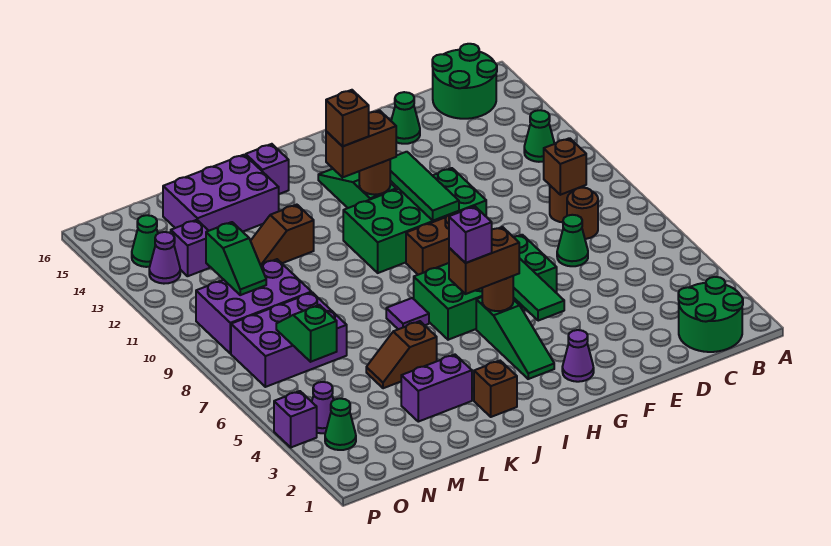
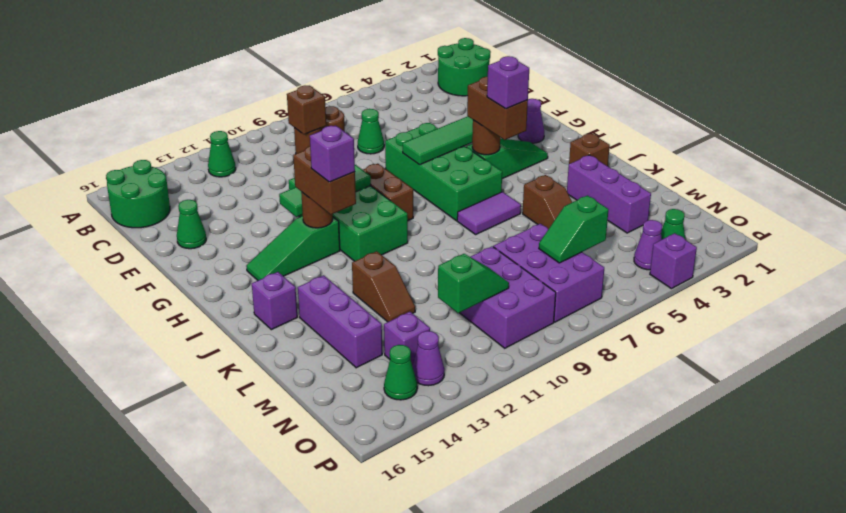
brown 1x1 brick [326,90,369,146] -> purple 1x1 brick [310,125,355,182]
purple 1x1 tile [386,298,429,329] -> purple 1x2 tile [457,192,521,234]
purple 1x2 brick [401,355,472,422] -> purple 1x3 brick [567,155,651,233]
purple 2x3 brick [163,155,279,232] -> purple 1x3 brick [298,275,382,368]

